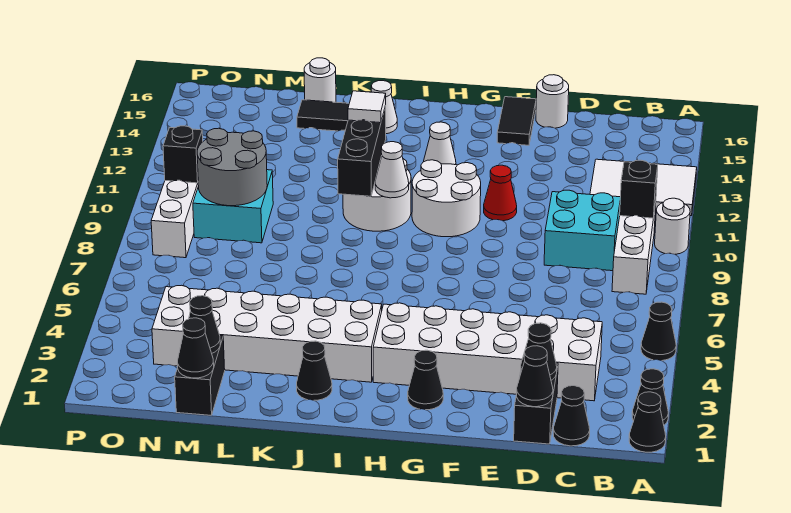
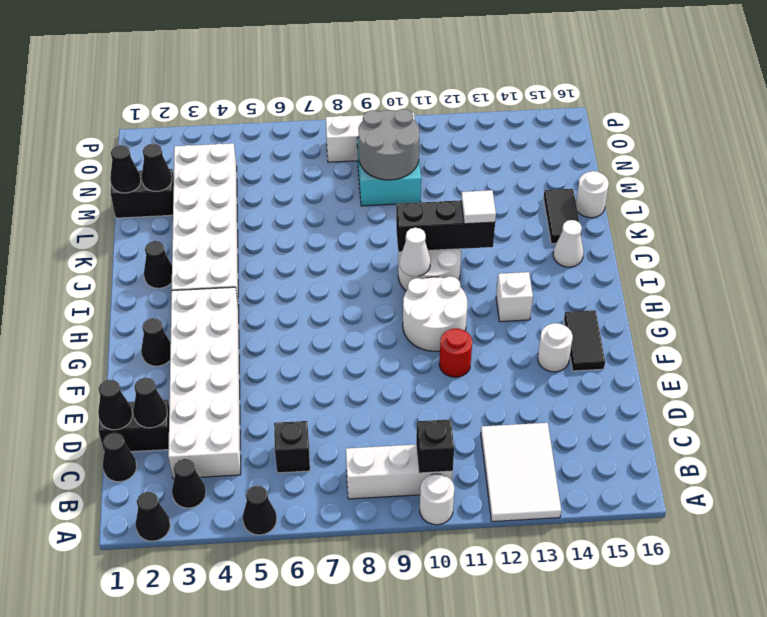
black 1x1 cone [629,392,666,452] -> black 1x1 cone moved to [172,459,206,508]
cyan 2x2 brick [544,190,620,271] -> none
white 1x1 round brick [536,75,569,128] -> white 1x1 round brick moved to [538,323,573,372]
red 1x1 cone [484,165,517,221] -> red 1x1 round brick [439,329,472,377]
black 1x2 tile [497,97,536,145] -> black 1x2 tile turned to [564,310,605,371]
white 1x1 cone [424,122,456,165] -> white 1x1 brick [496,272,533,322]
black 1x1 brick [163,126,203,183] -> black 1x1 brick moved to [274,421,310,473]

